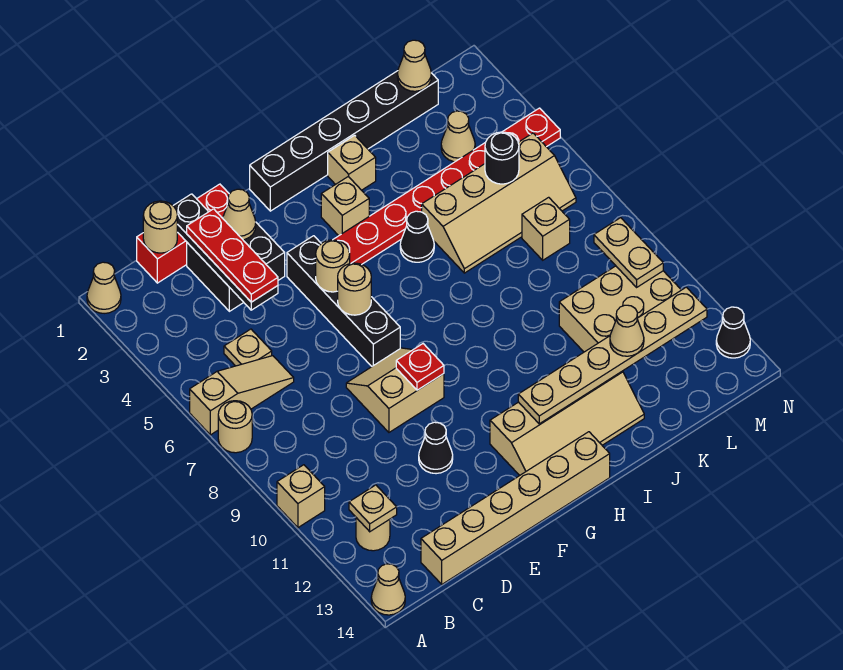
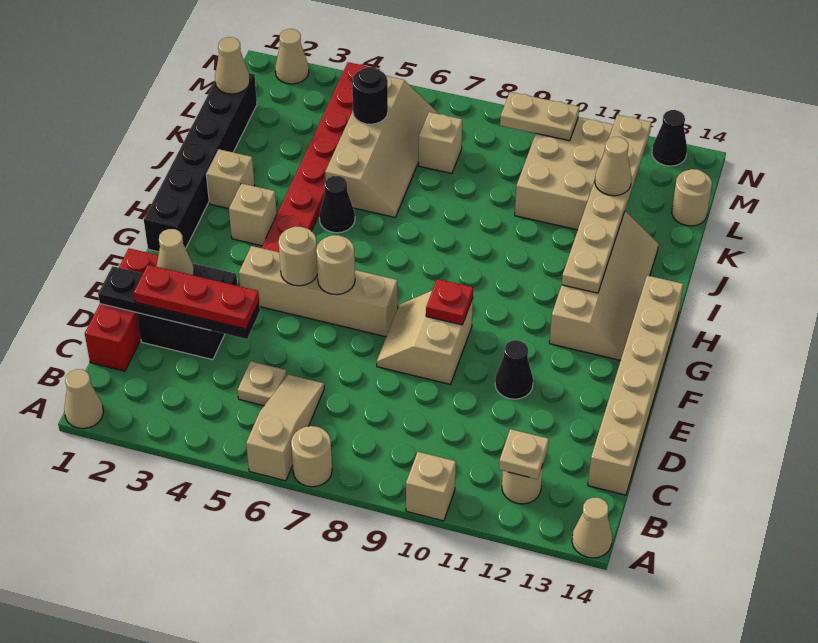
tan 1x1 round brick [143,201,177,253] -> tan 1x1 round brick moved to [672,169,712,226]
black 1x4 brick [287,236,400,366] -> tan 1x4 brick [239,246,398,337]
tan 1x1 cone [441,111,475,162] -> tan 1x1 cone moved to [275,29,309,84]

